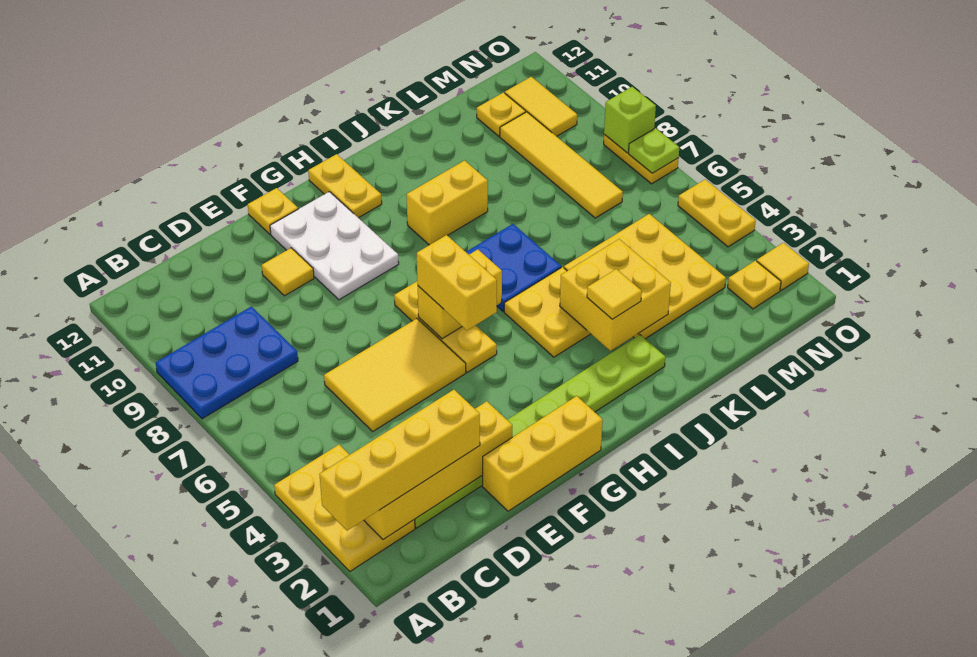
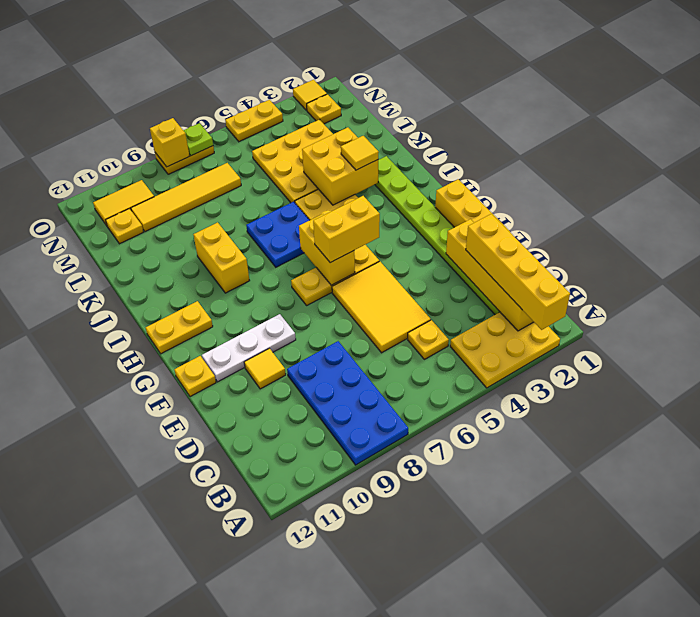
blue 2x3 plate [156,306,298,419] -> blue 2x4 plate [287,341,408,465]
none -> yellow 1x1 plate [408,320,449,359]
white 2x3 plate [270,192,399,300] -> white 1x3 plate [202,314,296,382]
lime 1x1 brick [604,87,656,153] -> yellow 1x1 brick [150,118,189,167]

